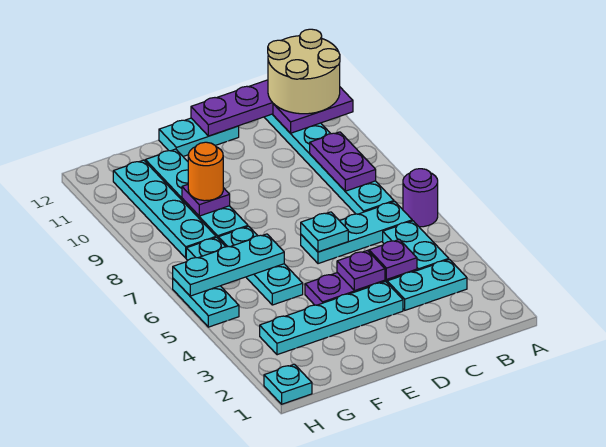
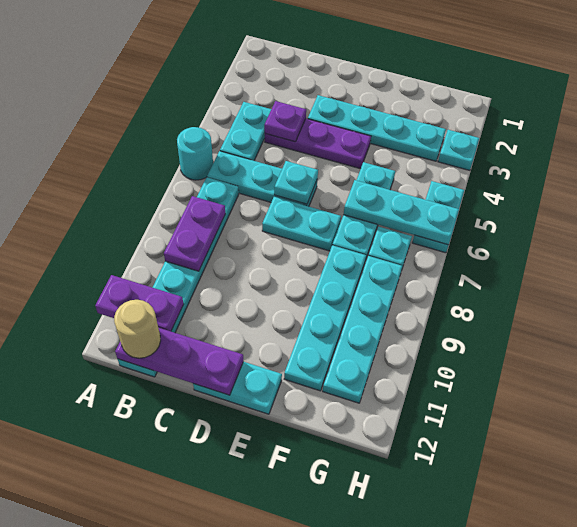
purple 1x1 round brick [403,169,438,227] -> cyan 1x1 round brick [177,127,213,180]
tan 2x2 round brick [268,29,340,114] -> tan 1x1 round brick [114,300,161,358]
cyan 1x2 plate [387,259,467,310] -> cyan 1x2 plate moved to [262,197,341,251]
purple 1x1 plate [337,251,385,291] -> none
purple 1x1 plate [182,185,230,216] -> none
orange 1x1 round brick [188,142,223,201] -> none
cyan 1x1 plate [264,364,312,404] -> cyan 1x1 plate moved to [438,130,479,170]

